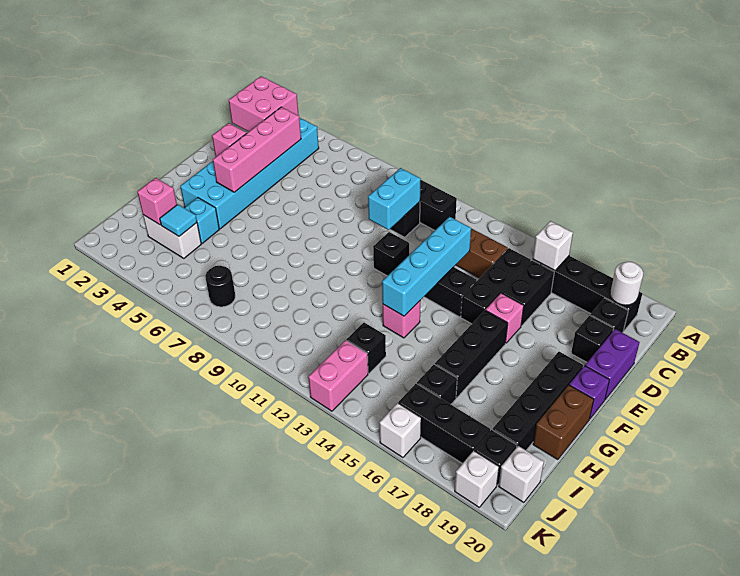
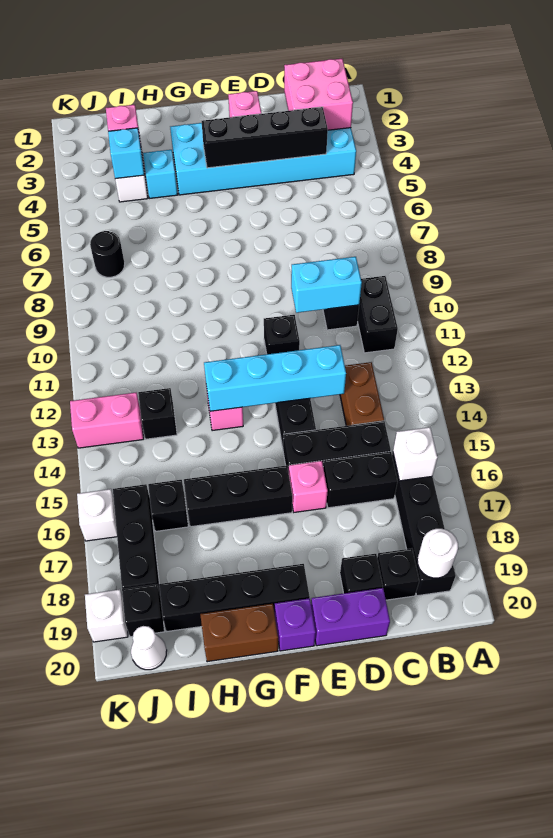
pink 1x4 brick [213,107,301,192] -> black 1x4 brick [202,107,328,168]
cyan 1x1 tile [160,204,197,236] -> cyan 1x1 brick [108,128,144,179]
white 1x1 brick [499,446,544,503] -> white 1x1 cone [131,626,167,670]

